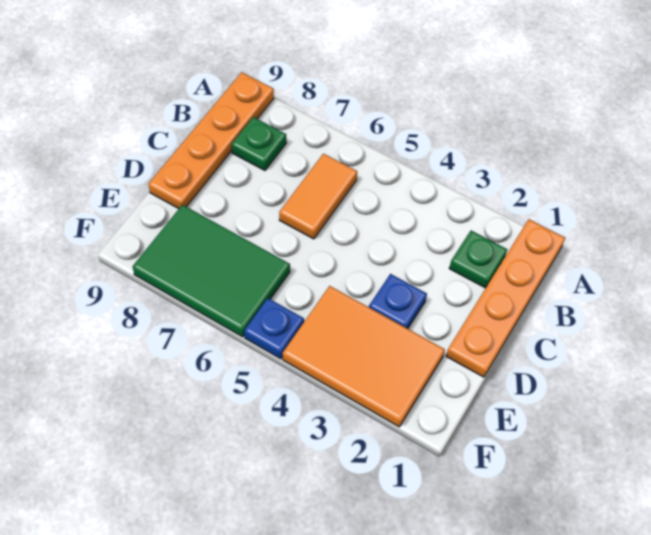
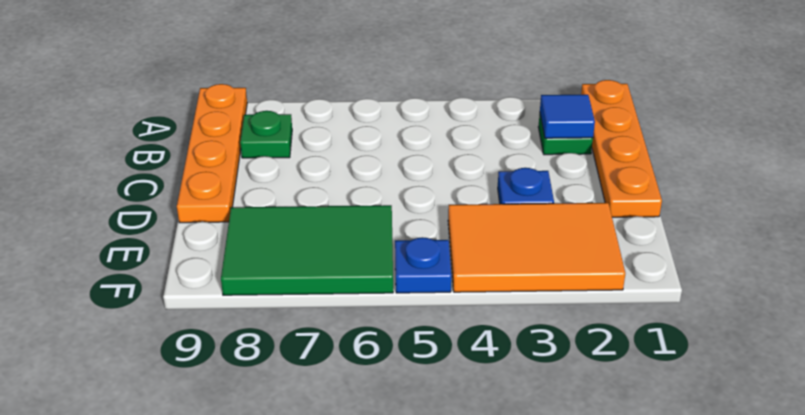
none -> blue 1x1 tile [540,95,595,138]
orange 1x2 tile [279,154,357,239] -> none

